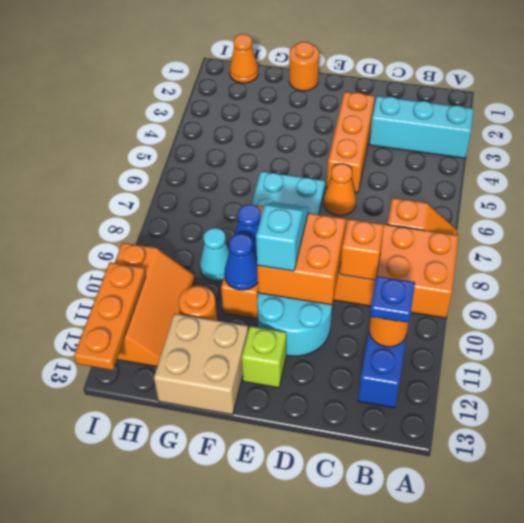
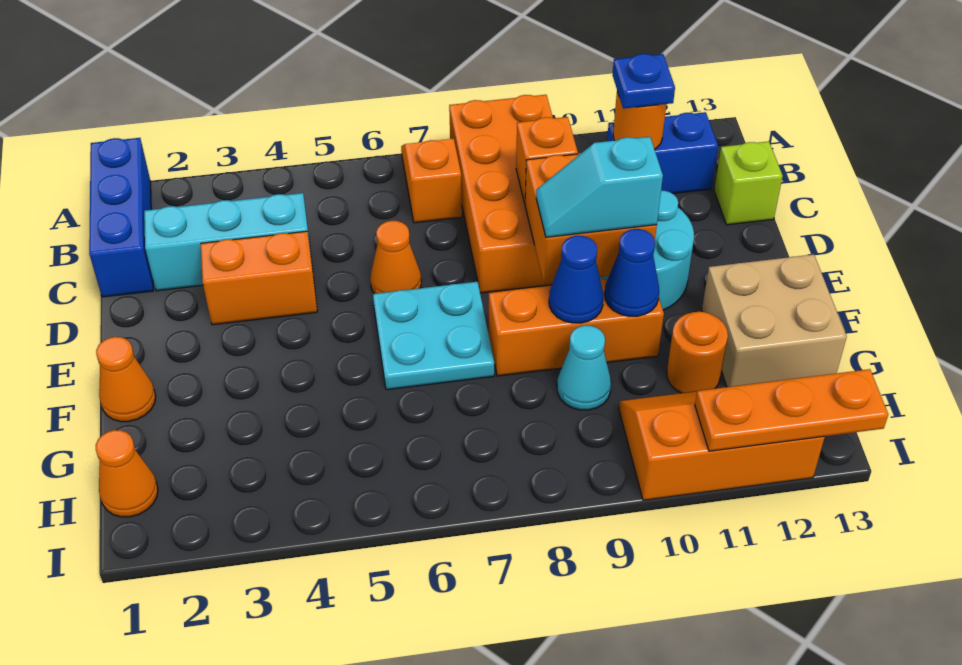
none -> blue 1x3 brick [89,138,153,297]
cyan 1x3 brick [369,96,474,158] -> cyan 1x3 brick turned to [144,193,312,291]
orange 1x3 brick [327,92,375,193] -> orange 1x2 brick [201,231,317,325]
lime 1x1 brick [242,326,286,388] -> lime 1x1 brick moved to [714,141,783,225]
orange 1x1 round brick [289,42,319,91] -> orange 1x1 cone [96,337,156,422]

